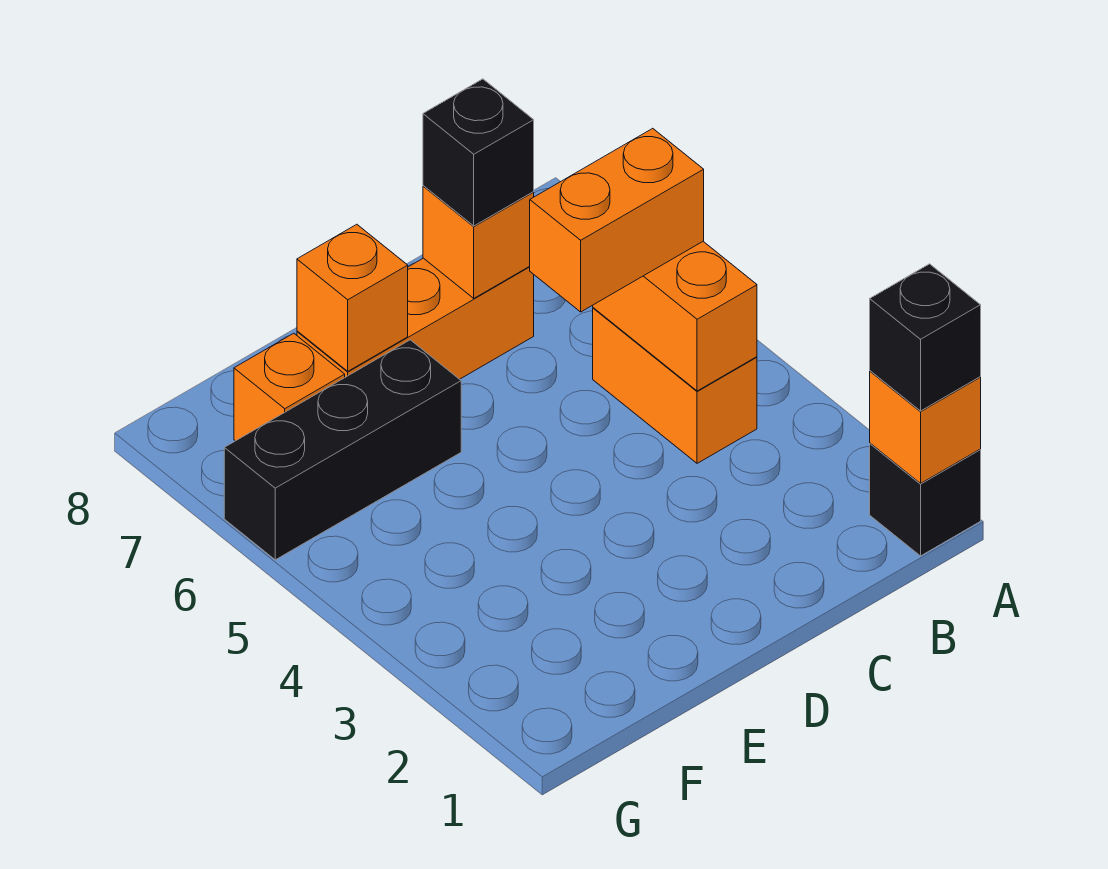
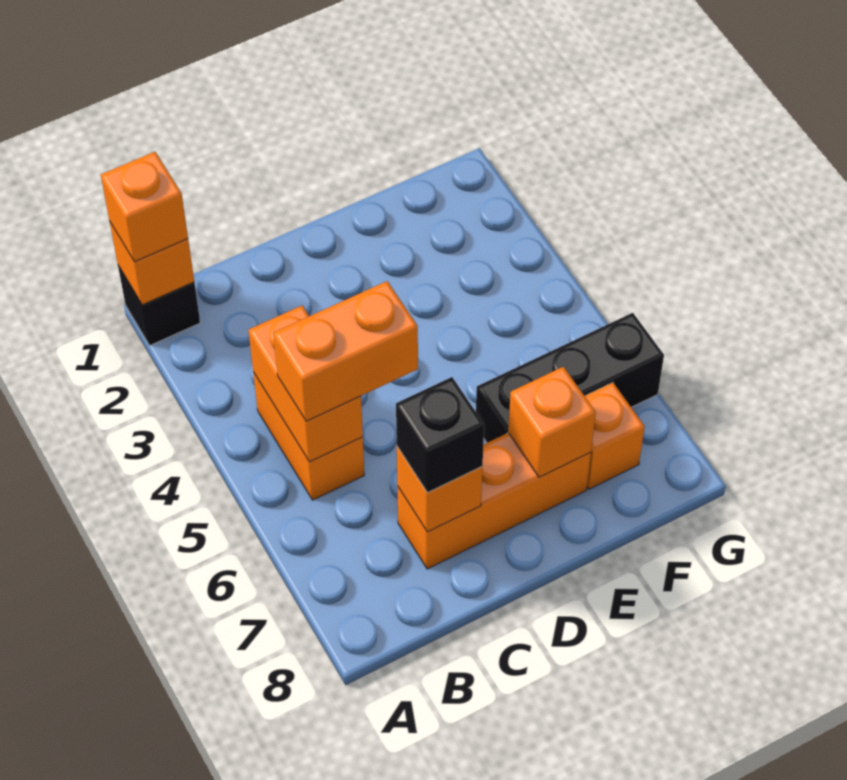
black 1x1 brick [870,264,981,411] -> orange 1x1 brick [101,152,188,262]

